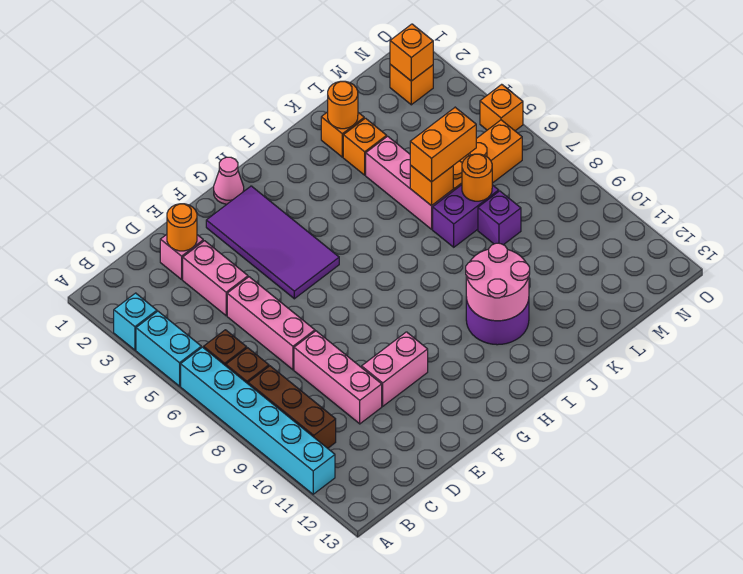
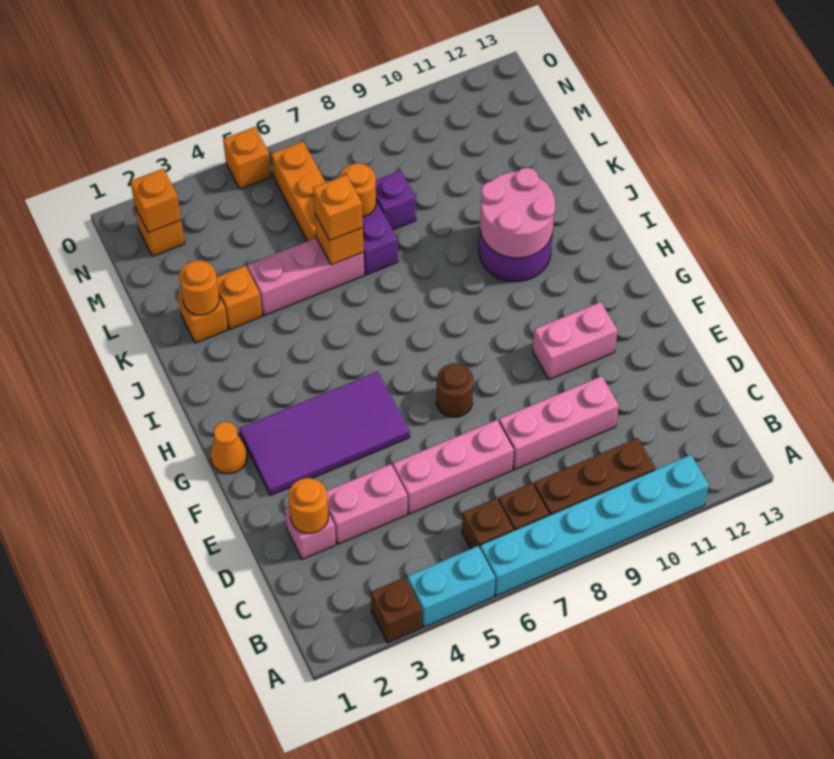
cyan 1x1 brick [114,293,157,350] -> brown 1x1 brick [371,577,422,643]
pink 1x2 brick [362,332,428,406] -> pink 1x2 brick turned to [533,302,617,380]
none -> brown 1x1 round brick [436,363,473,417]
pink 1x1 cone [214,157,244,204] -> orange 1x1 cone [210,422,247,474]
orange 1x2 brick [410,107,476,182] -> orange 1x1 brick [313,175,363,240]

